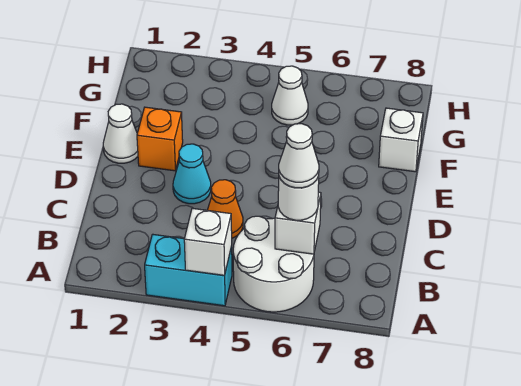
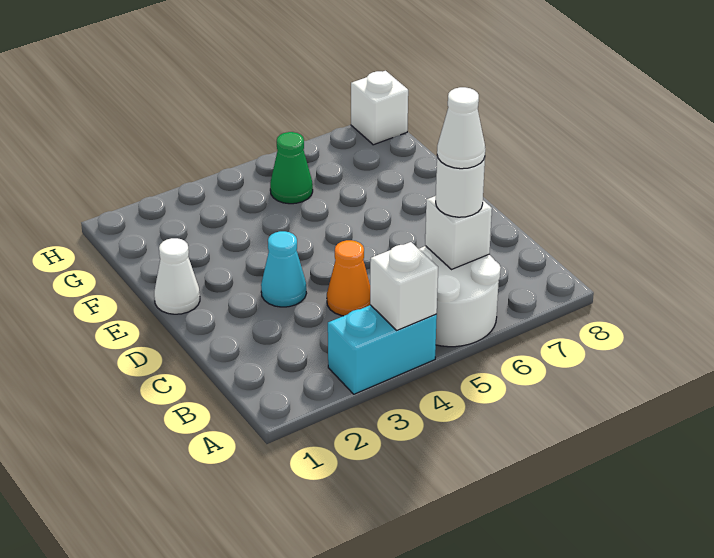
orange 1x1 brick [137,107,183,171] -> none
white 1x1 brick [379,108,423,172] -> white 1x1 brick moved to [351,71,408,145]
white 1x1 cone [272,66,308,125] -> green 1x1 cone [270,132,313,204]

